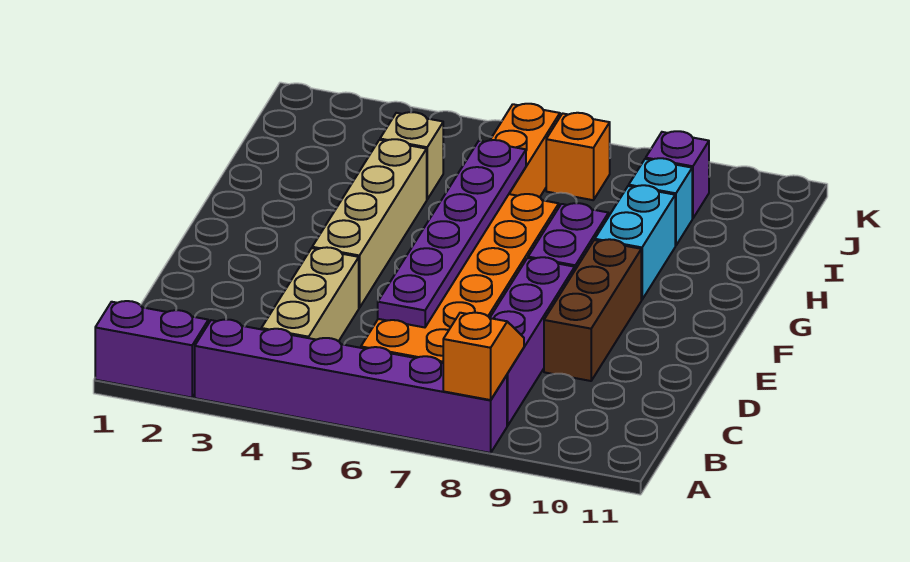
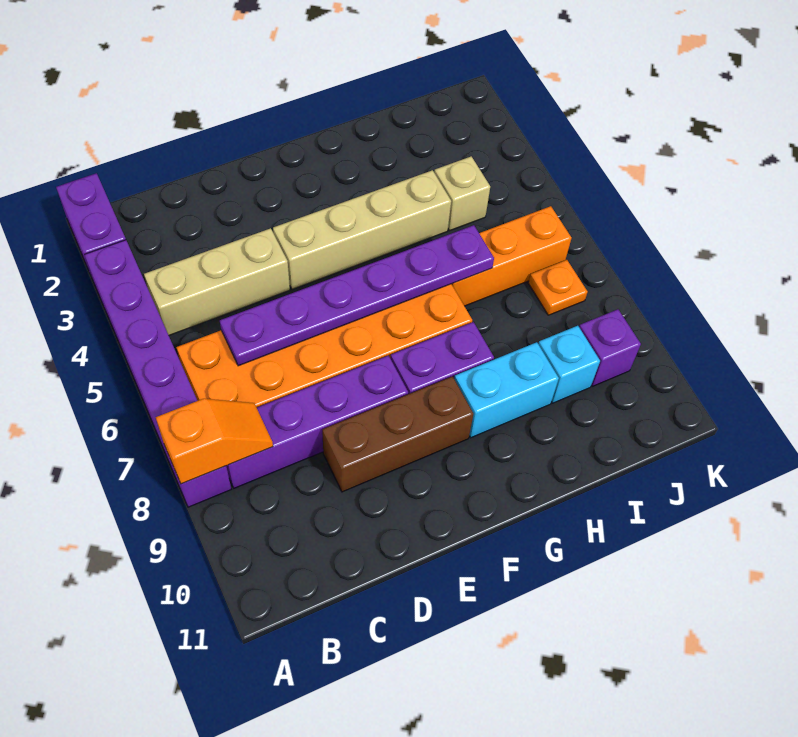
orange 1x1 brick [546,113,610,200] -> orange 1x1 plate [528,260,588,315]

